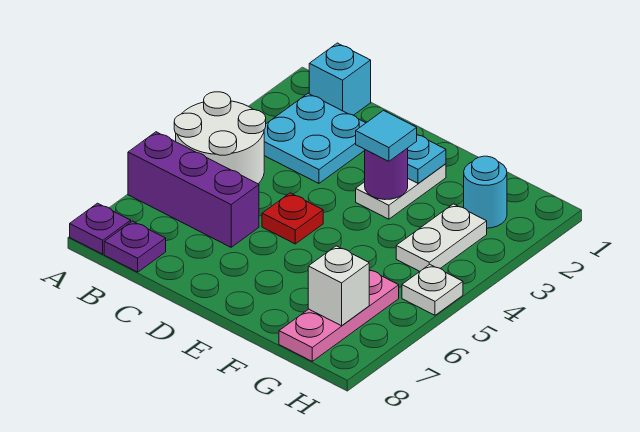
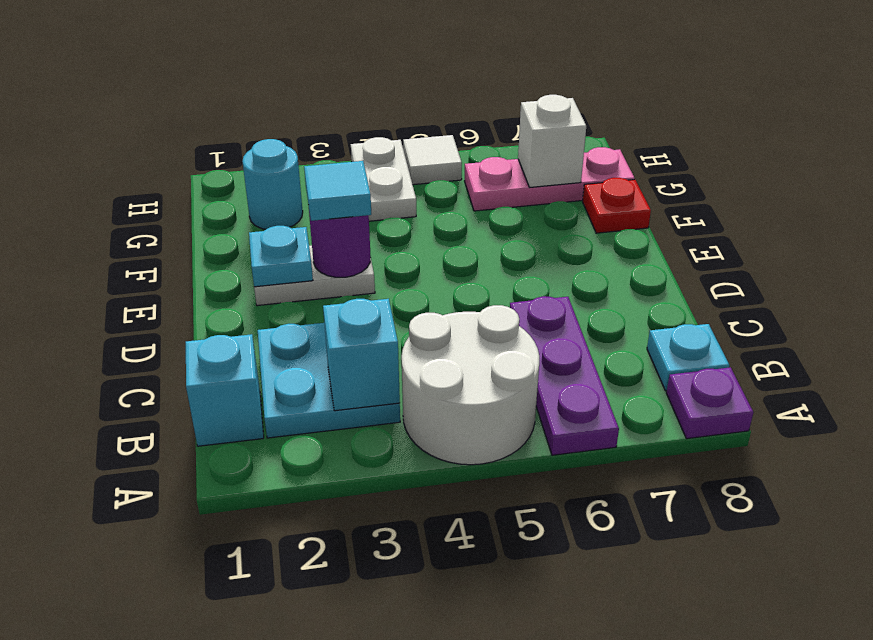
purple 1x3 brick [128,132,259,247] -> purple 1x3 plate [510,296,619,455]
none -> cyan 1x1 brick [323,299,400,411]
purple 1x1 plate [104,221,166,272] -> cyan 1x1 plate [647,324,730,391]
red 1x1 plate [262,193,323,244] -> red 1x1 plate moved to [583,178,651,233]
white 1x2 plate [396,204,487,272] -> white 1x2 plate turned to [351,137,416,221]
white 1x1 plate [402,264,463,315] -> white 1x1 tile [403,135,462,185]

